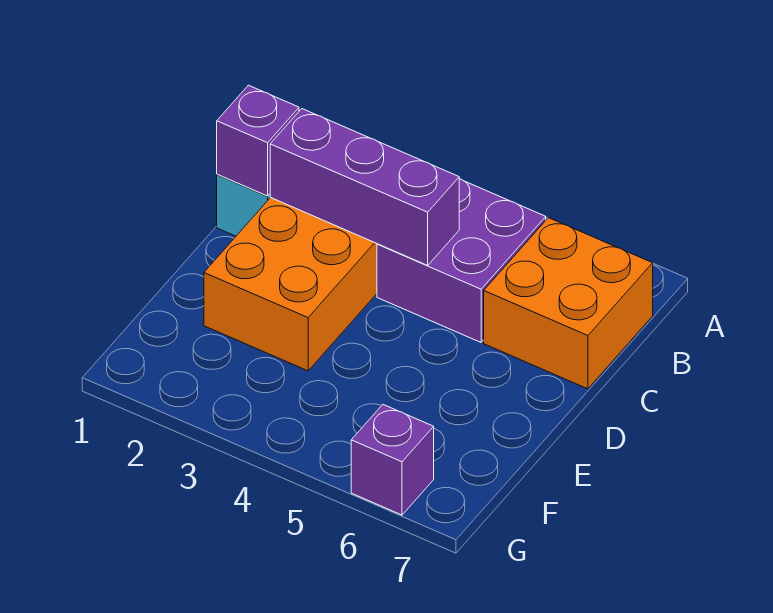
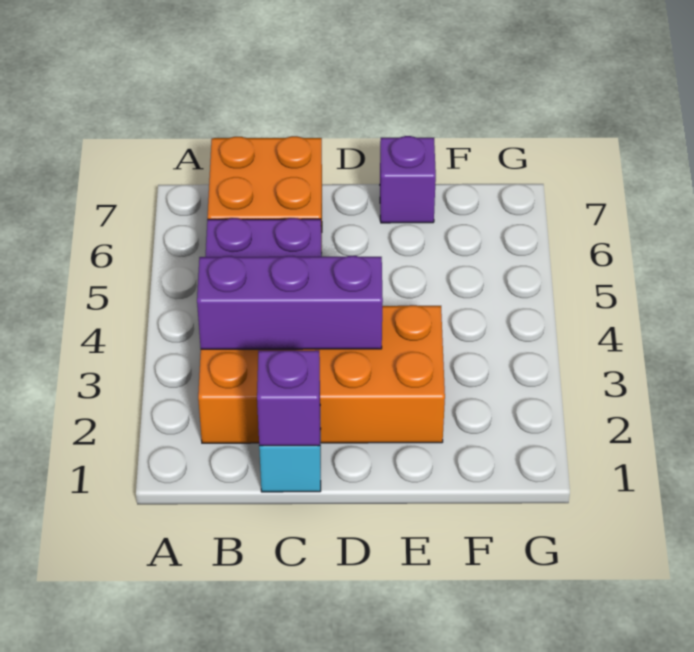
purple 1x3 brick [270,109,459,265] -> purple 1x3 brick turned to [197,256,383,349]
purple 1x1 brick [351,405,434,515] -> purple 1x1 brick moved to [380,136,436,223]

